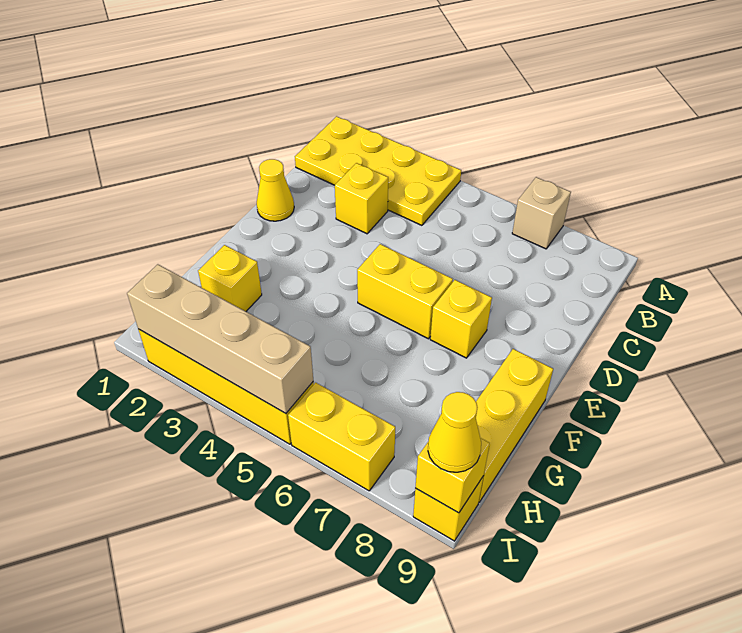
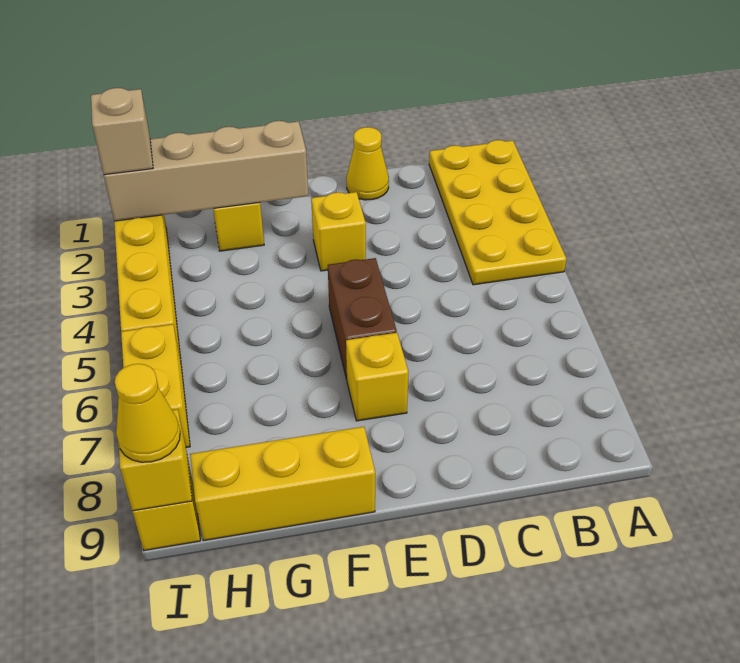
tan 1x1 brick [512,177,571,249] -> tan 1x1 brick moved to [91,88,153,175]
yellow 1x1 brick [335,163,388,234] -> yellow 1x1 brick moved to [311,192,366,271]
yellow 1x2 brick [357,244,453,339] -> brown 1x2 brick [328,258,397,379]
tan 1x4 brick [127,264,313,413] -> tan 1x4 brick turned to [104,121,308,221]

